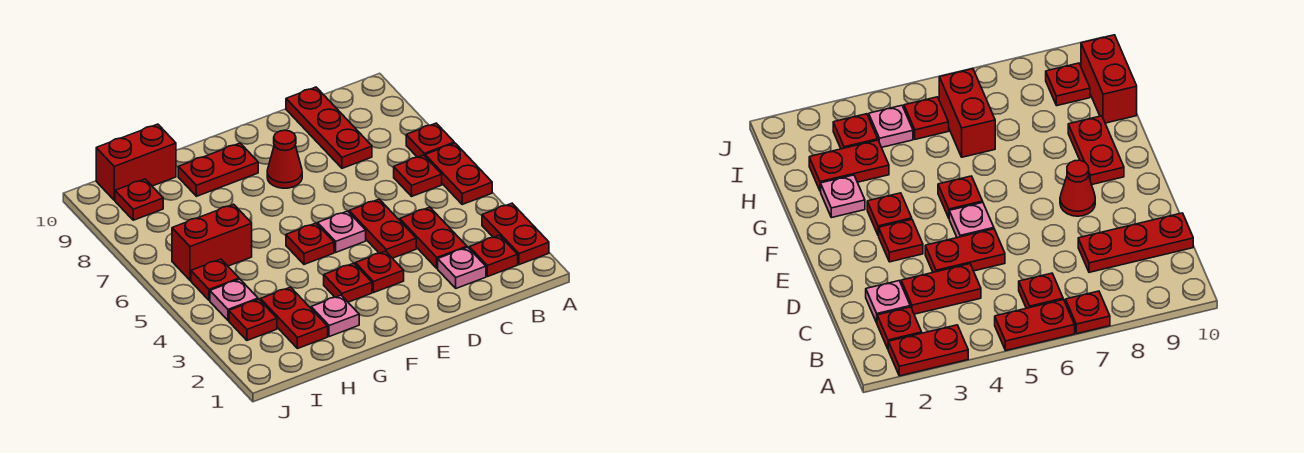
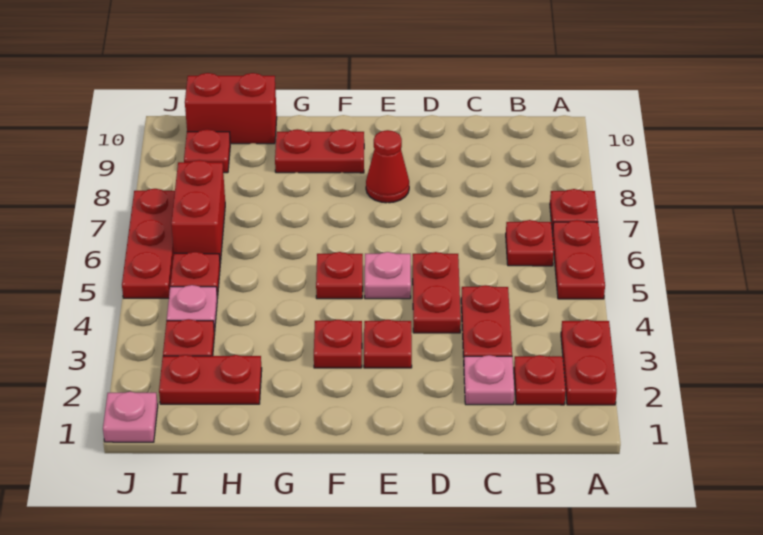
red 1x3 plate [286,87,372,168] -> red 1x3 plate moved to [122,189,175,298]
pink 1x1 plate [311,295,359,337] -> pink 1x1 plate moved to [103,392,158,442]
red 1x2 plate [261,287,328,349] -> red 1x2 plate turned to [159,355,262,404]
red 1x2 brick [172,204,252,280] -> red 1x2 brick turned to [171,160,225,263]

